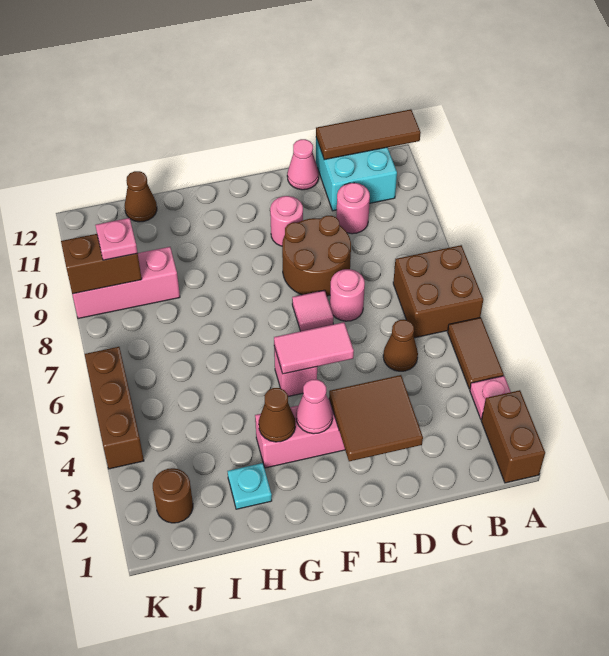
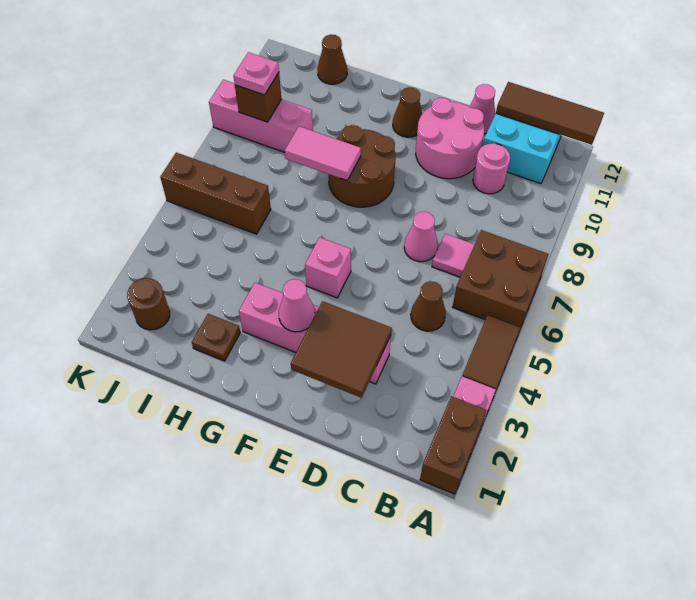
pink 1x1 round brick [330,269,365,321] -> pink 1x1 cone [404,212,438,262]
brown 2x2 round brick [282,216,351,296] -> brown 2x2 round brick moved to [328,125,396,207]
pink 1x2 tile [274,322,354,374] -> pink 1x2 tile moved to [285,126,361,181]
pink 1x1 tile [292,290,333,331] -> pink 1x1 tile moved to [432,234,475,277]
pink 1x1 round brick [270,196,303,246] -> pink 2x2 round brick [416,98,484,179]
brown 1x1 cone [259,388,295,442] -> brown 1x1 cone moved to [393,87,422,137]
cyan 1x1 plate [228,463,272,509] -> brown 1x1 plate [192,314,240,361]
brown 1x2 brick [61,234,142,294] -> brown 1x1 brick [235,73,281,122]
brown 1x3 brick [85,347,144,469] -> brown 1x3 brick turned to [160,152,271,234]

